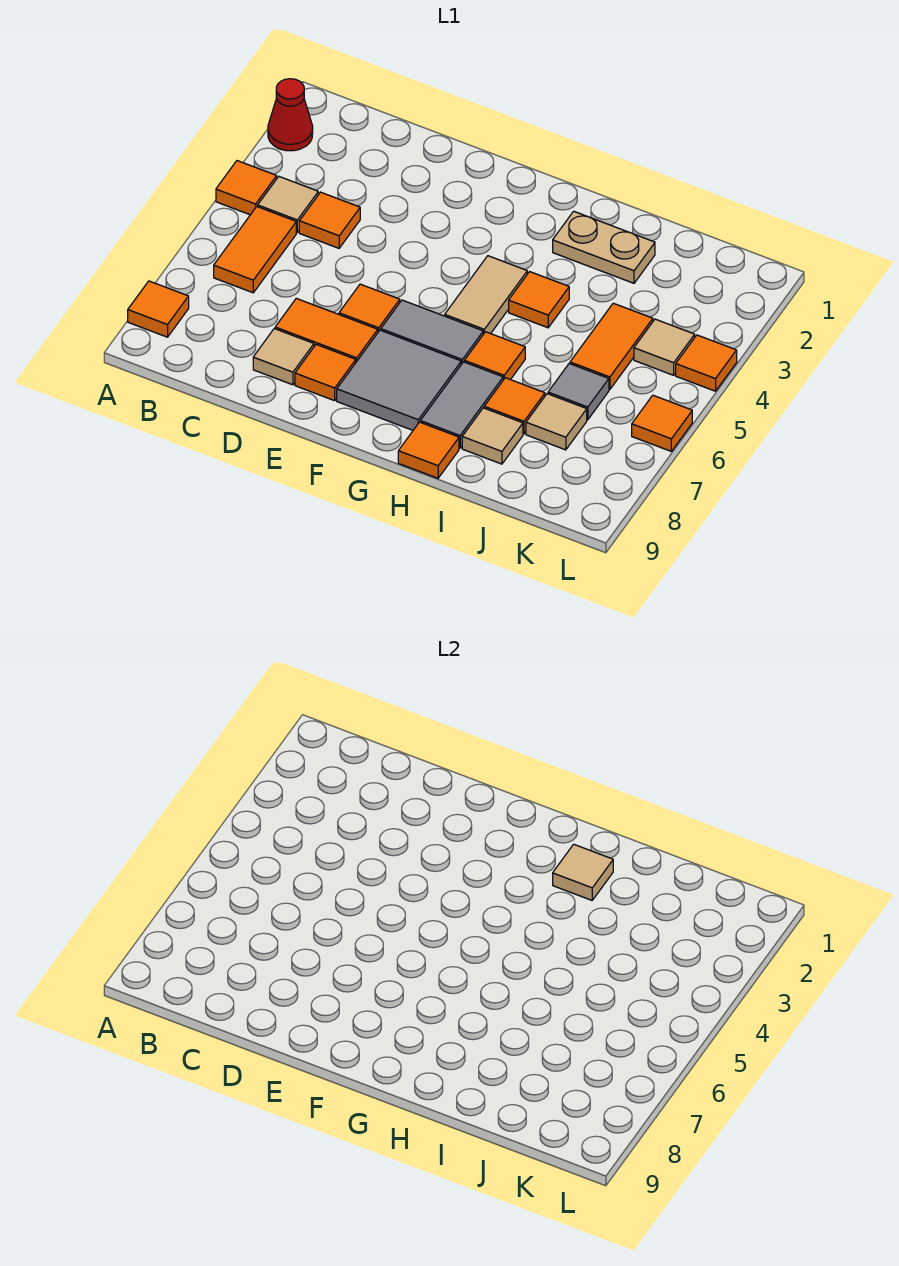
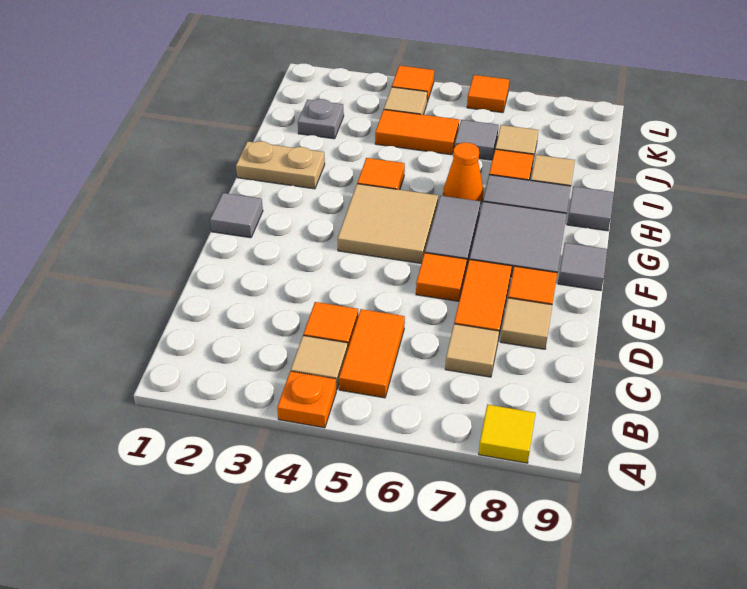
red 1x1 cone [268,79,313,151] -> none
orange 1x1 tile [216,161,277,215] -> orange 1x1 plate [277,371,336,428]
orange 1x1 tile [128,281,189,337] -> yellow 1x1 tile [479,404,535,463]
orange 1x2 tile [214,207,296,293] -> orange 1x2 tile turned to [339,309,405,398]
none -> grey 1x1 tile [210,193,263,238]
none -> grey 1x1 tile [558,243,607,291]
tan 1x2 tile [445,256,527,334] -> tan 2x2 tile [338,184,438,263]
tan 1x2 plate [553,211,655,283] -> tan 1x2 plate turned to [236,141,325,189]
tan 1x1 tile [553,844,613,900] -> tan 1x1 tile moved to [445,324,499,377]
orange 1x1 tile [464,332,525,380] -> orange 1x1 cone [443,143,483,204]
orange 1x1 tile [398,422,459,478] -> grey 1x1 tile [567,186,614,231]
none -> grey 1x1 plate [298,99,344,139]

